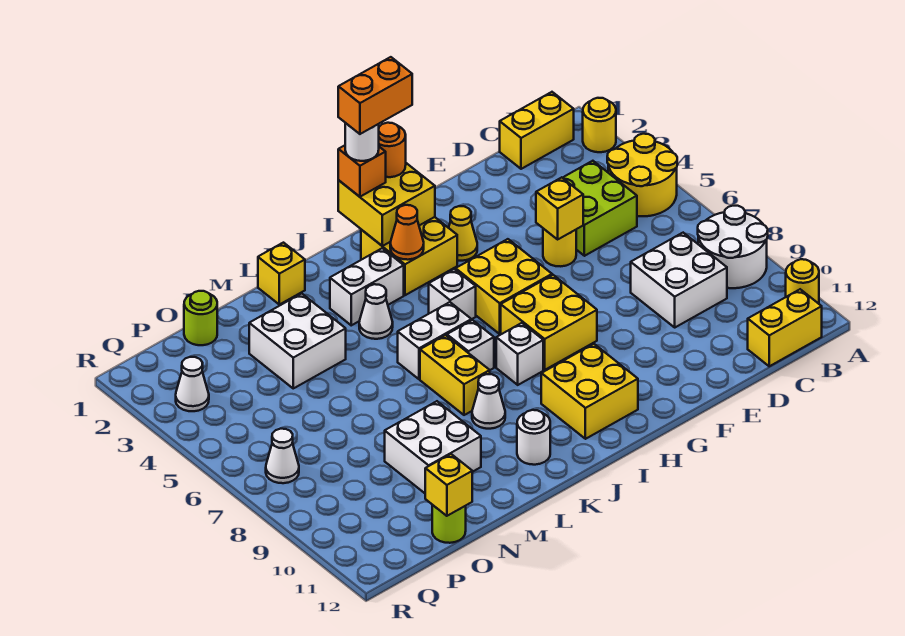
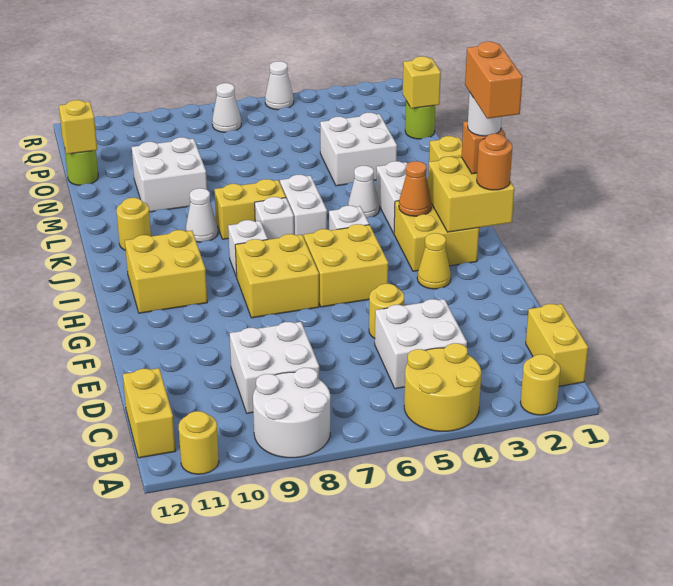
lime 2x2 brick [563,161,637,256] -> white 2x2 brick [375,299,467,389]
yellow 1x1 brick [536,177,583,239] -> yellow 1x1 brick moved to [403,56,441,108]
white 1x1 round brick [517,410,550,465] -> yellow 1x1 round brick [117,198,151,250]
white 1x1 cone [176,357,209,411] -> white 1x1 cone moved to [265,61,294,110]

